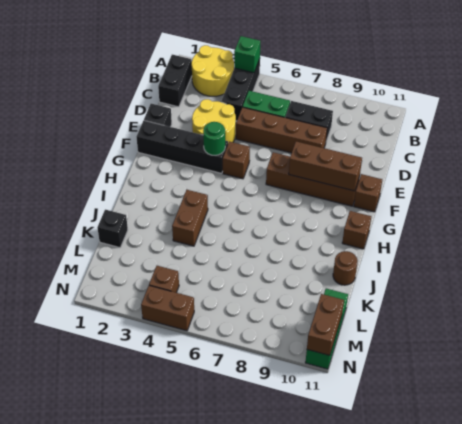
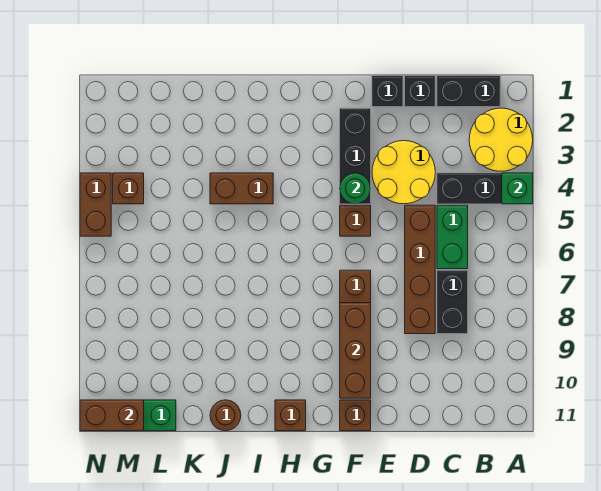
black 1x4 brick [137,120,228,173] -> black 1x3 brick [340,108,371,204]
black 1x1 brick [97,210,128,248] -> black 1x1 brick moved to [405,76,435,107]

